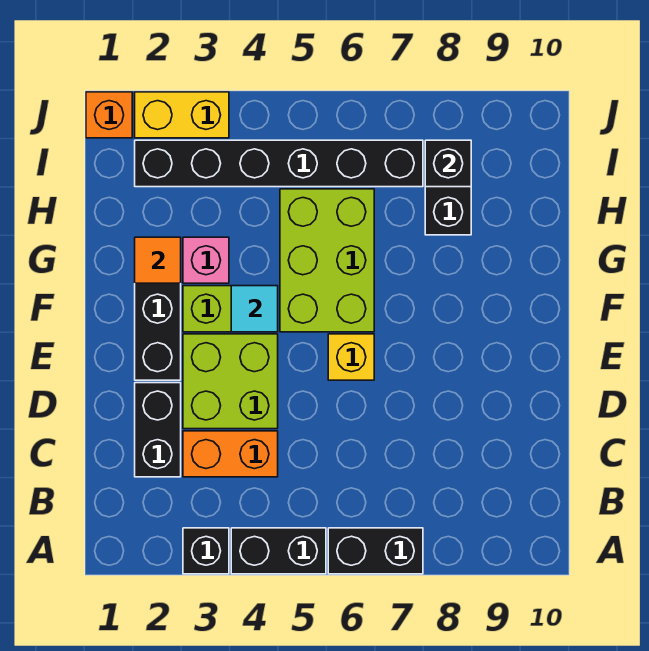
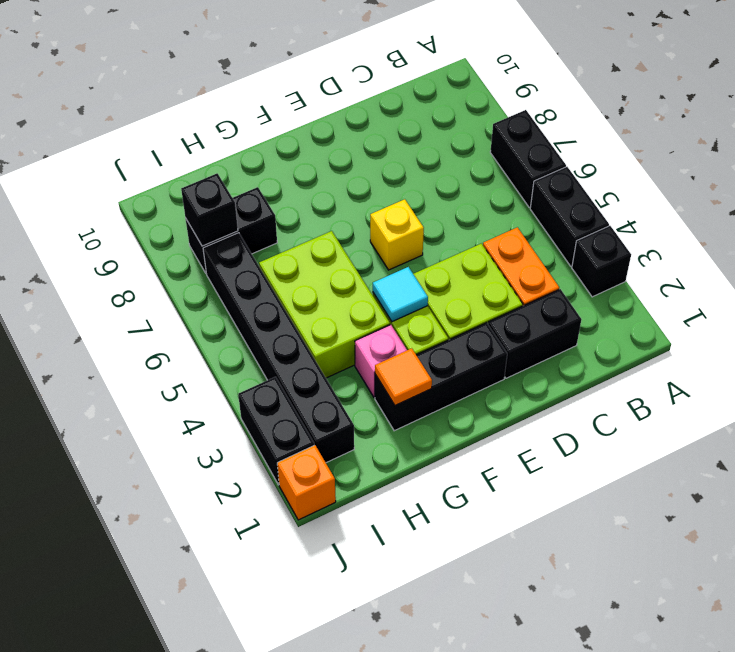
lime 2x3 brick [280,189,374,332] -> lime 2x3 brick turned to [259,231,390,378]
yellow 1x2 brick [135,92,229,138] -> black 1x2 brick [238,377,314,485]

